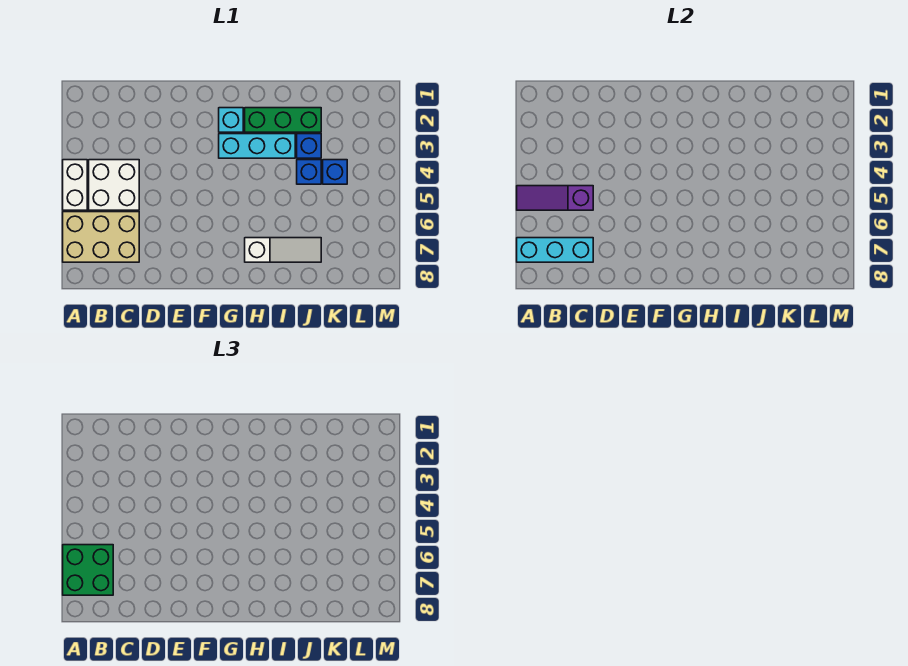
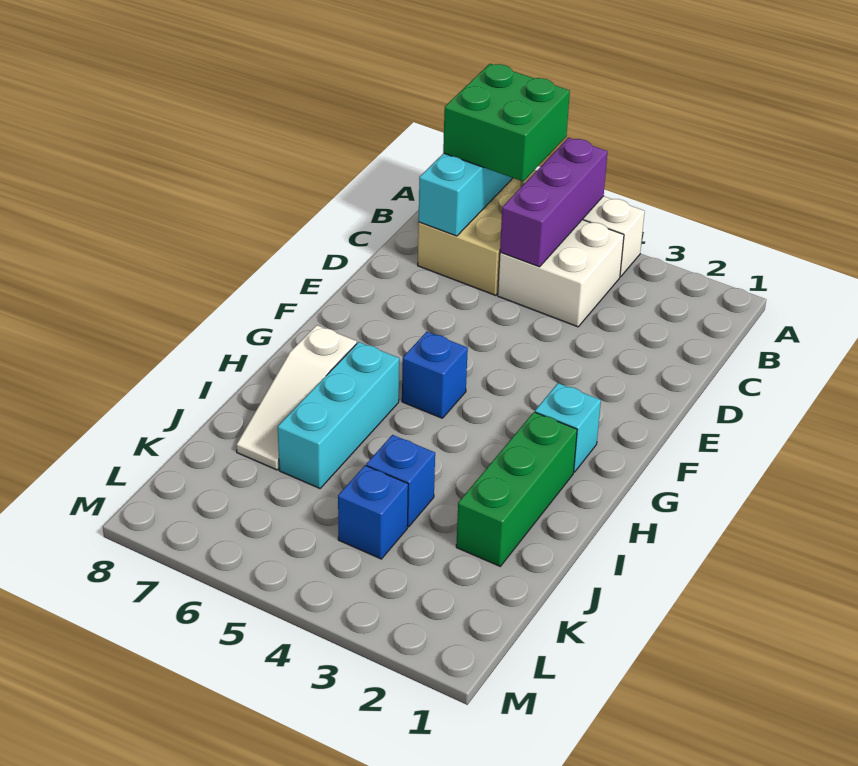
purple 1x3 slope [517,186,593,210] -> purple 1x3 brick [500,138,608,267]
cyan 1x3 brick [219,134,295,158] -> cyan 1x3 brick moved to [278,342,399,488]
blue 1x1 brick [297,134,321,158] -> blue 1x1 brick moved to [402,332,468,418]

